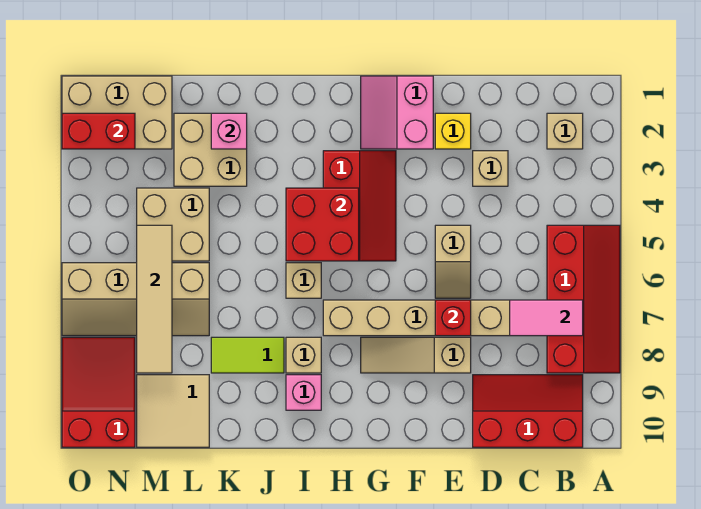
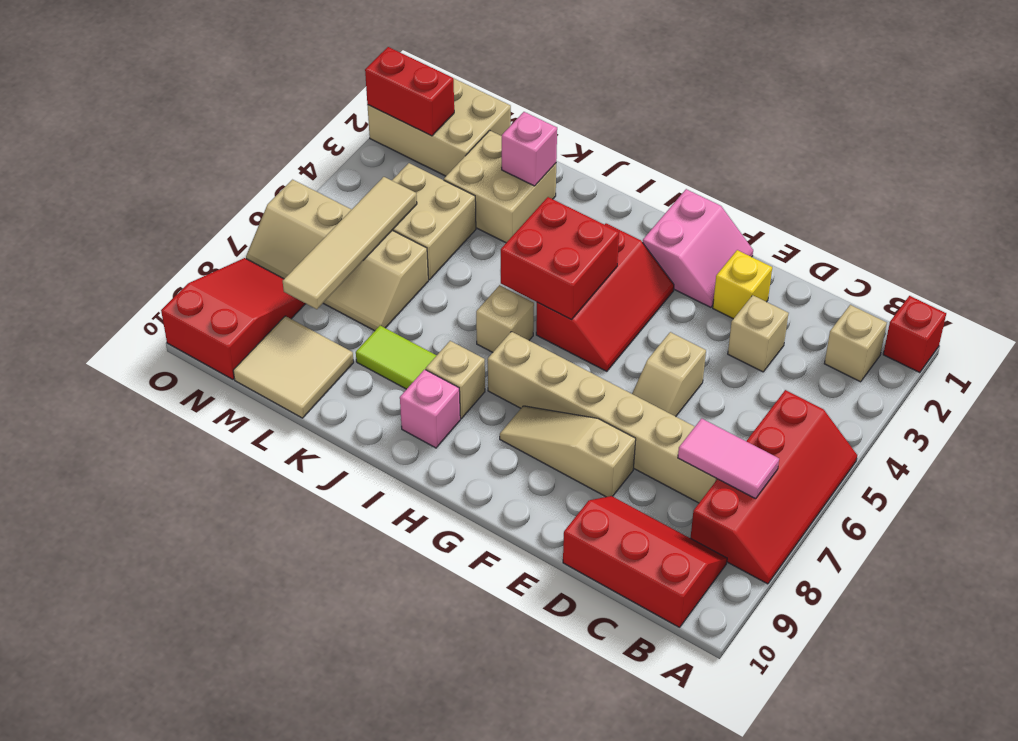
red 1x1 brick [435,300,471,336] -> red 1x1 brick moved to [883,296,946,373]
pink 2x2 slope [361,76,433,149] -> pink 2x2 slope turned to [643,189,753,307]

